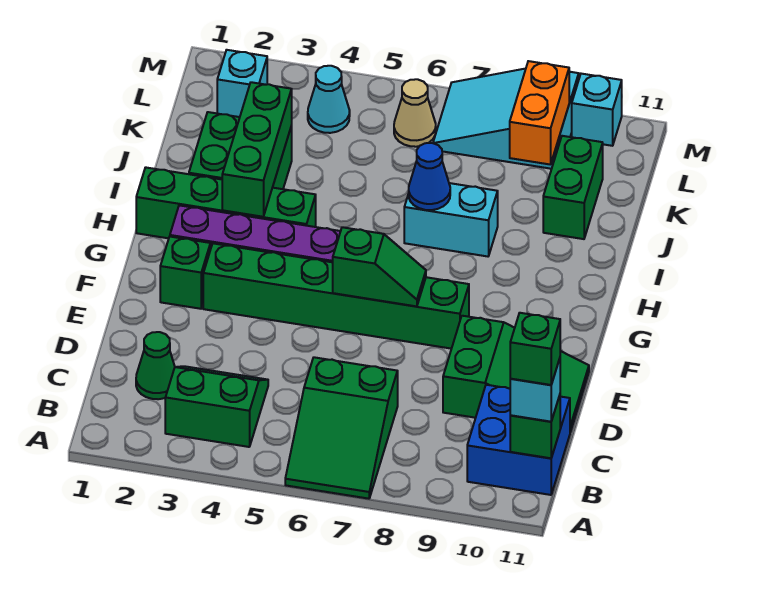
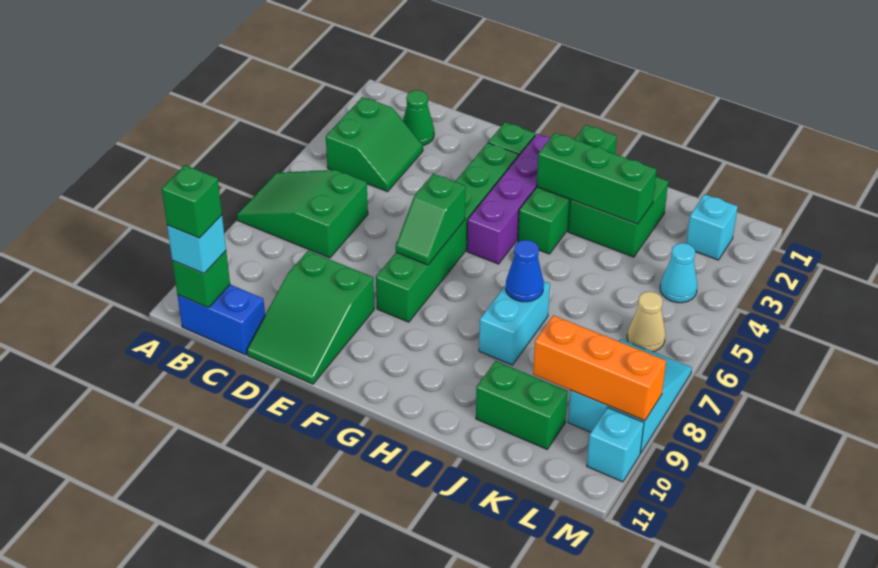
blue 2x2 brick [467,385,570,495] -> blue 1x2 brick [177,284,265,355]
orange 1x2 brick [510,61,569,164] -> orange 1x3 brick [533,316,666,421]

